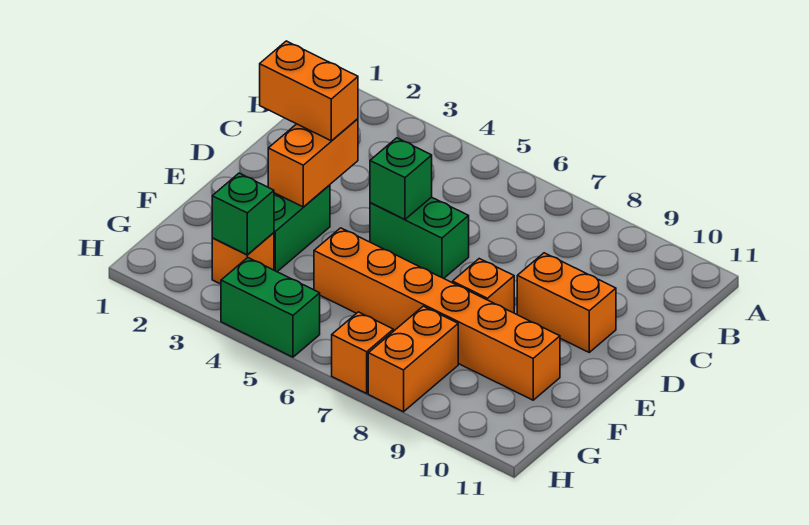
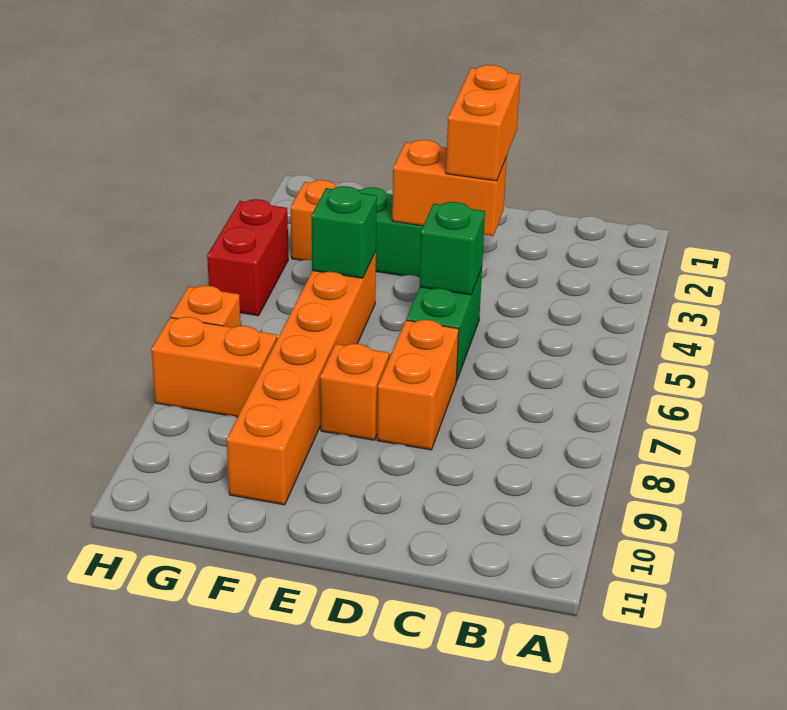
orange 1x2 brick [517,253,616,352] -> orange 1x2 brick moved to [377,320,459,450]
green 1x1 brick [212,173,274,255] -> green 1x1 brick moved to [311,186,377,278]
green 1x2 brick [221,258,320,357] -> red 1x2 brick [207,199,288,316]

